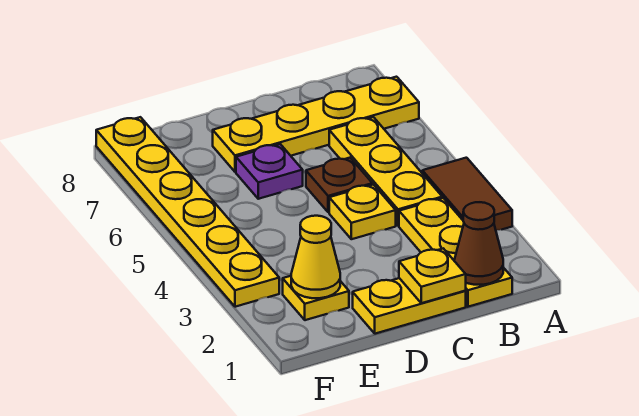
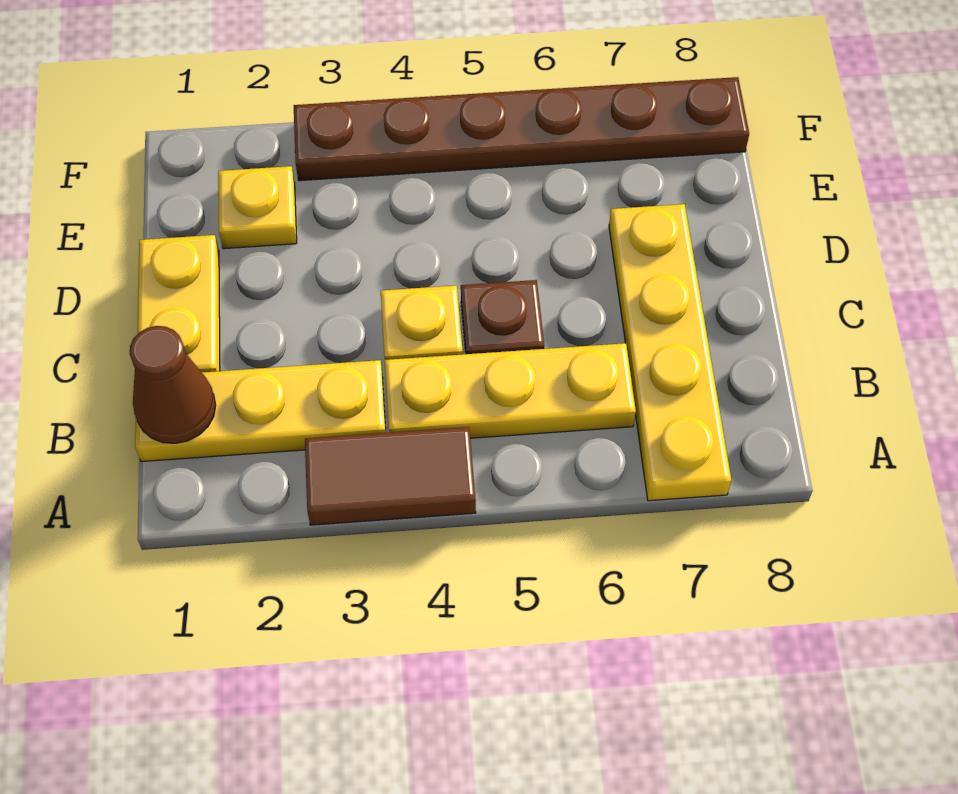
yellow 1x1 plate [399,248,466,303] -> none
purple 1x1 plate [236,144,303,199] -> none
yellow 1x1 cone [291,216,340,298] -> none
yellow 1x6 plate [96,117,279,307] -> brown 1x6 plate [294,77,749,181]

